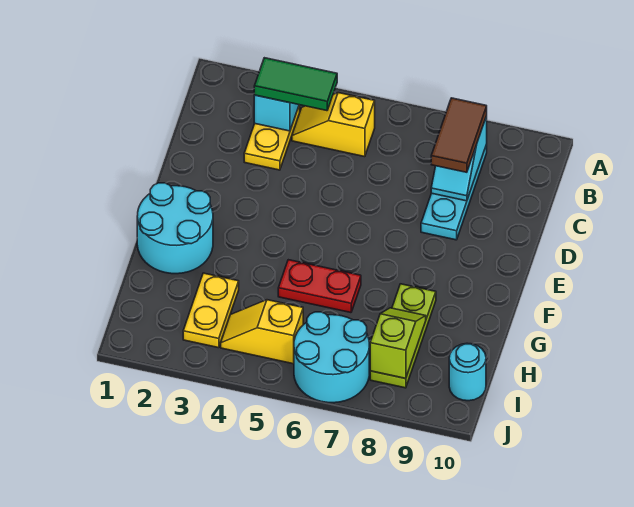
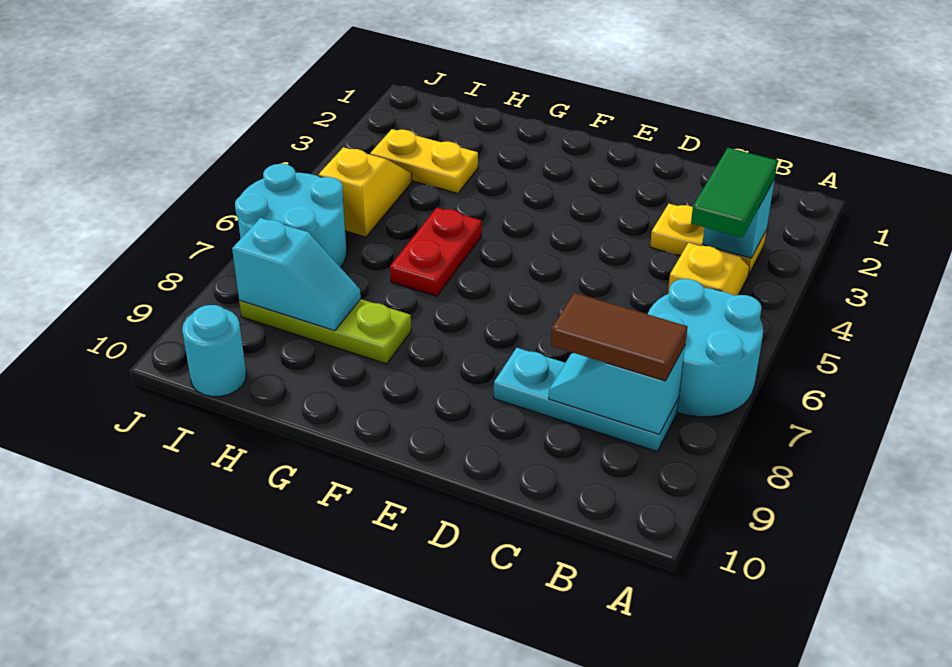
cyan 2x2 round brick [137,183,213,274] -> cyan 2x2 round brick moved to [648,279,763,417]
lime 1x2 slope [370,308,426,379] -> cyan 1x2 slope [232,218,361,331]

